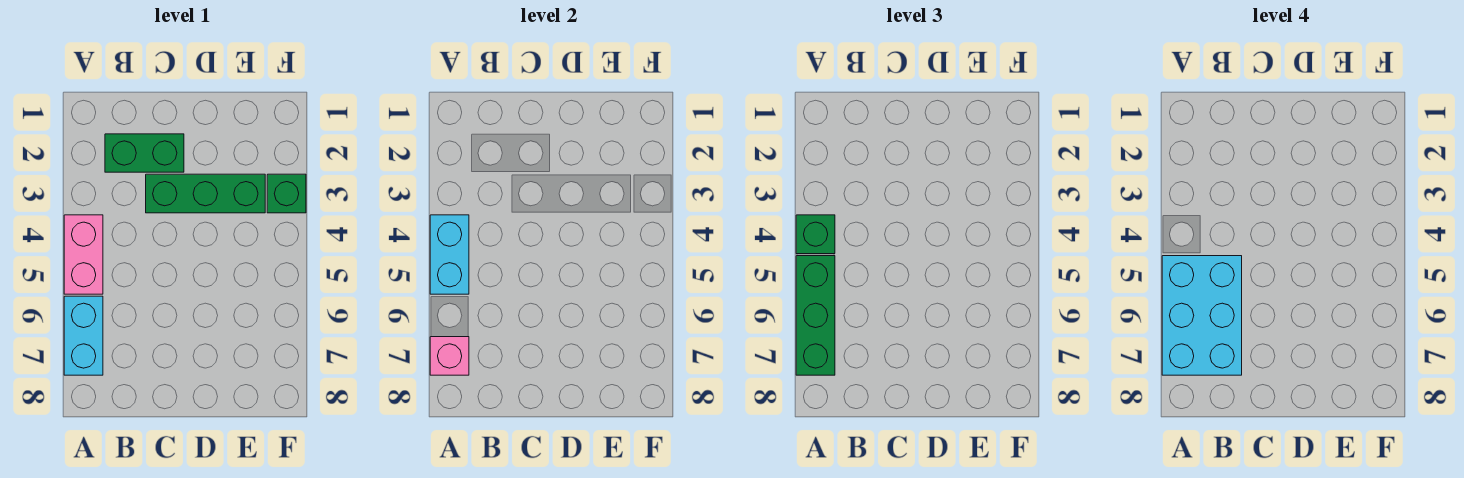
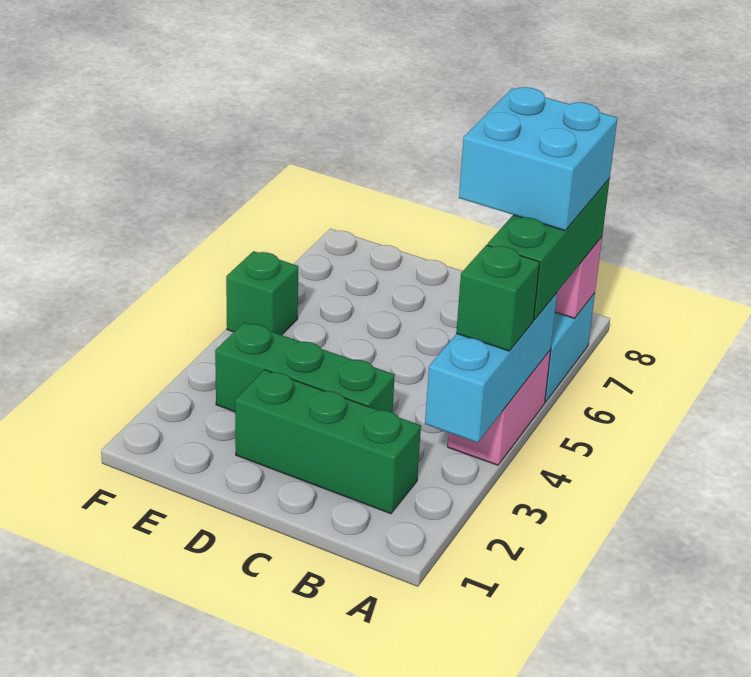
cyan 1x2 brick [430,215,469,294] -> cyan 1x3 brick [425,293,557,443]
cyan 2x3 brick [1162,256,1242,375] -> cyan 2x2 brick [459,87,617,230]
green 1x2 brick [105,134,184,172] -> green 1x3 brick [235,370,421,514]
green 1x1 brick [267,174,306,213] -> green 1x1 brick moved to [226,251,298,335]

